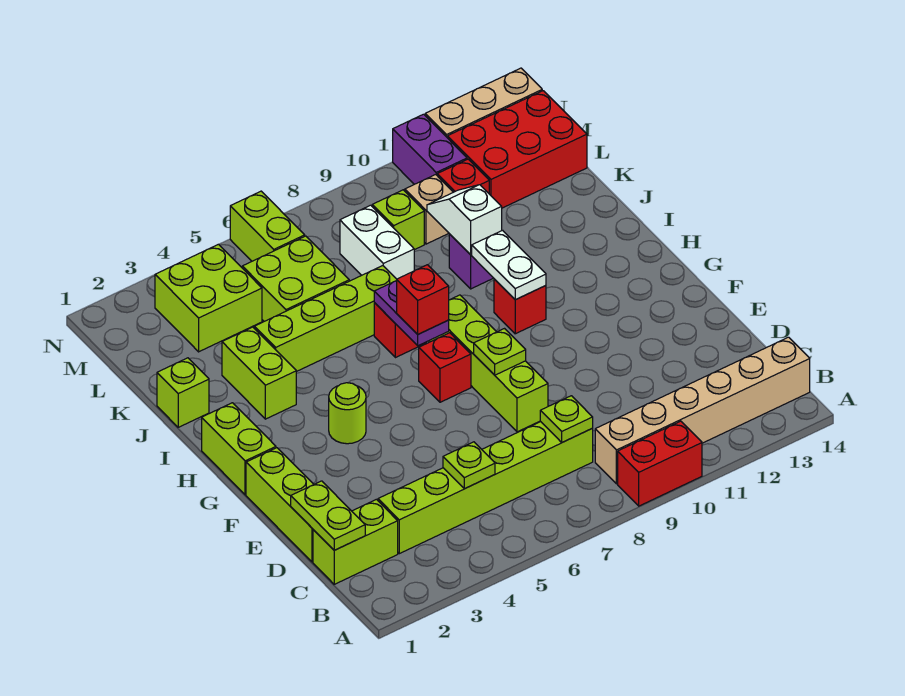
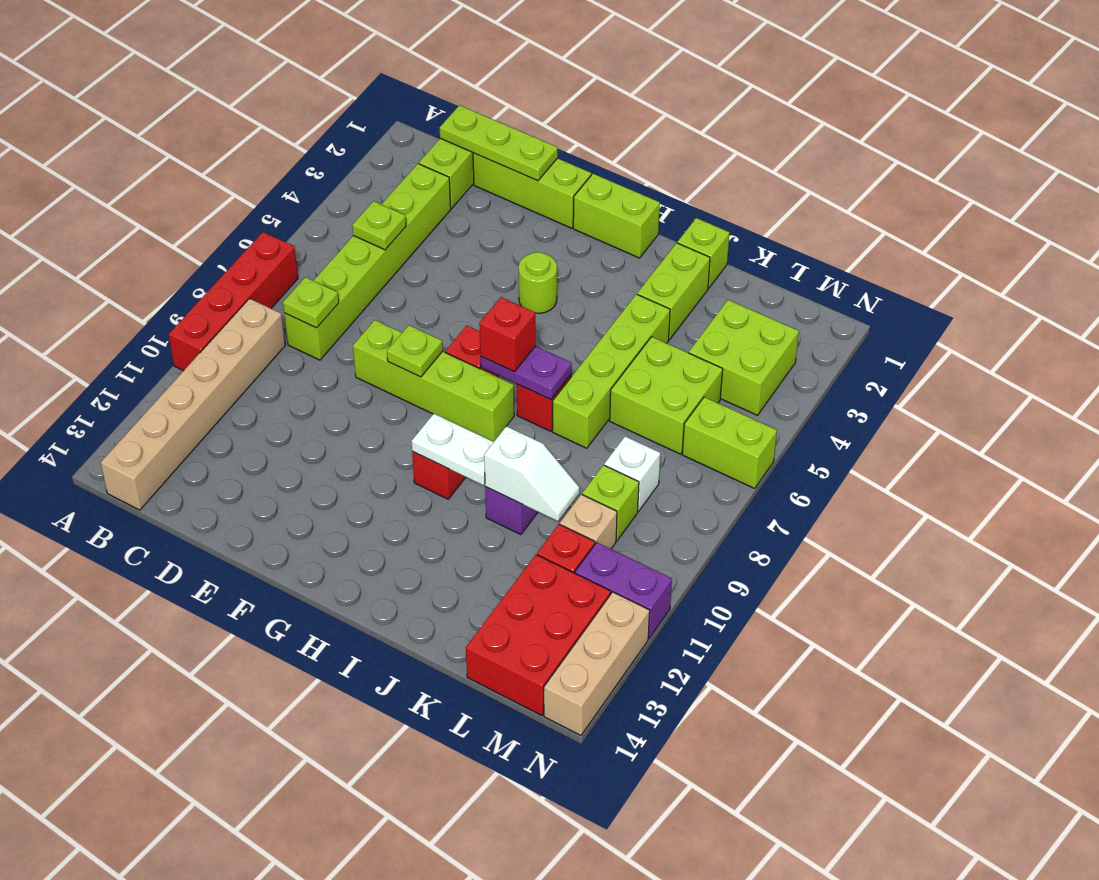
red 1x2 brick [618,421,702,506] -> red 1x4 brick [169,232,298,371]
lime 1x2 plate [291,481,365,550] -> lime 1x3 plate [440,105,558,181]
lime 1x2 brick [222,327,296,419] -> lime 1x2 brick turned to [637,243,710,340]
white 1x2 brick [340,205,414,279] -> white 1x1 brick [604,436,660,511]

